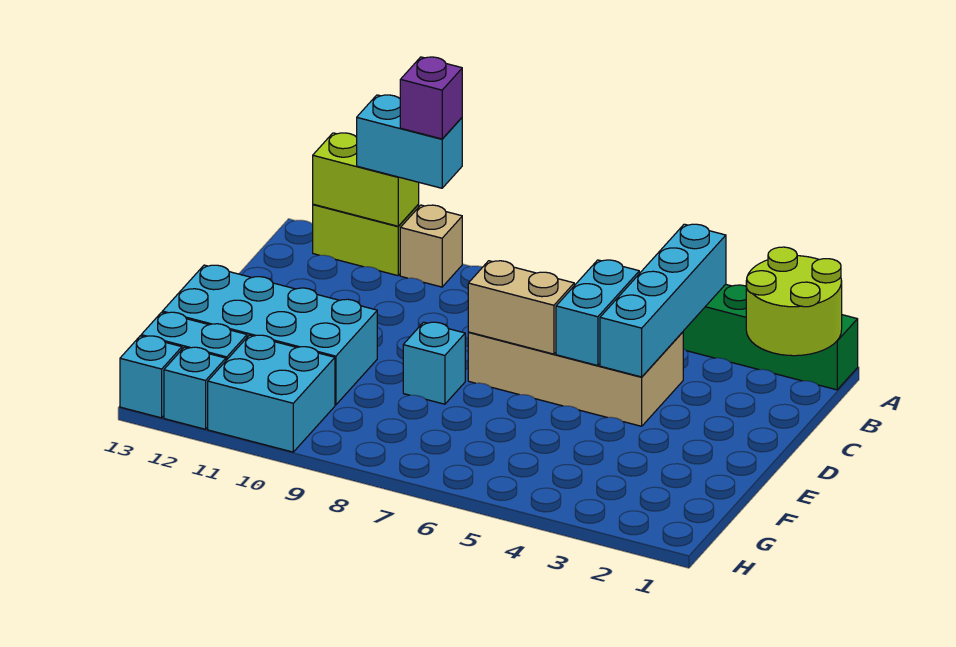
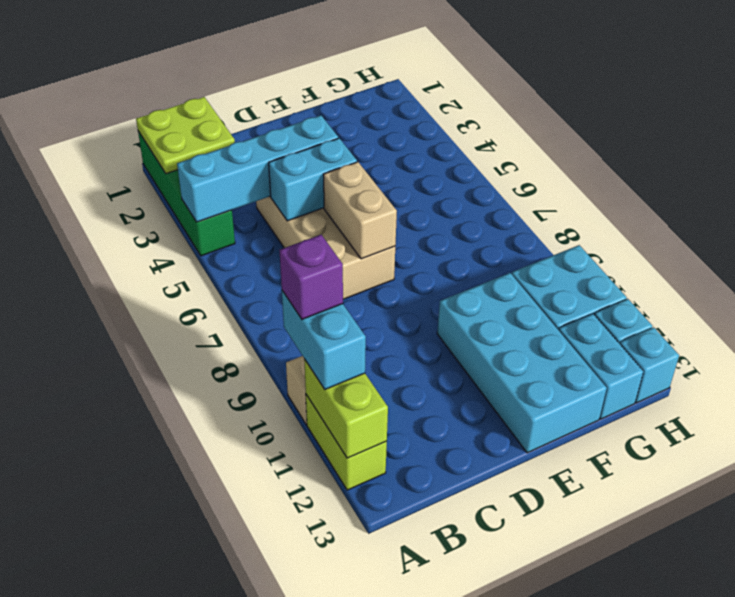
lime 2x2 round brick [746,247,842,356] -> lime 2x2 plate [136,97,235,174]
cyan 1x1 brick [403,322,465,404] -> none

